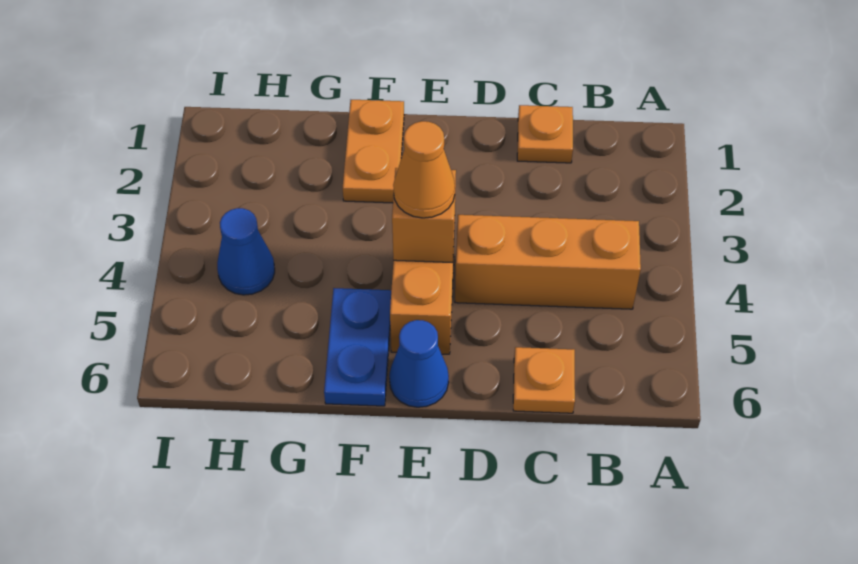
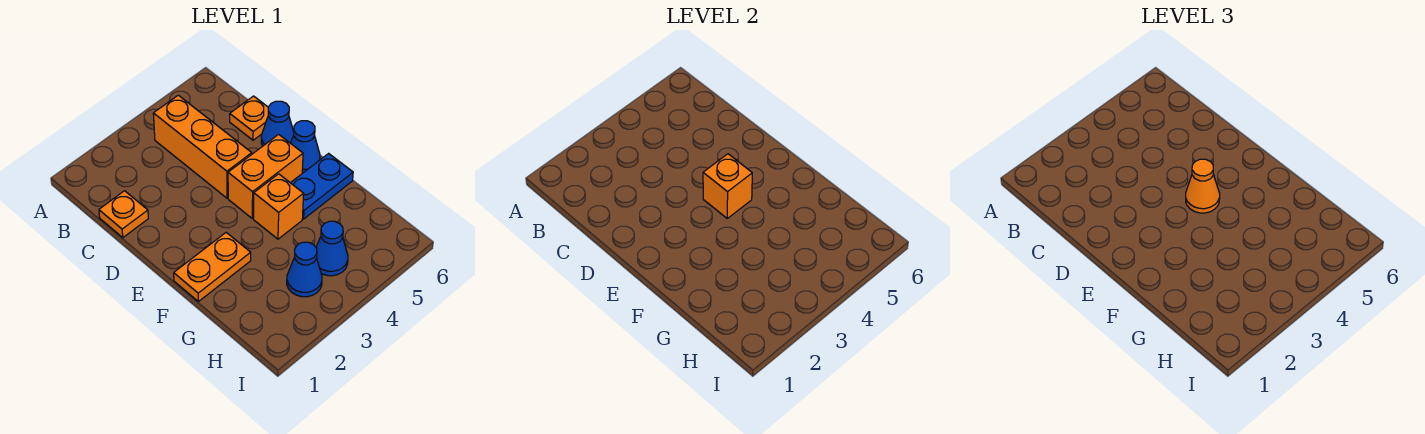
none -> blue 1x1 cone [261,101,294,146]
none -> orange 1x1 brick [254,174,304,239]
none -> blue 1x1 cone [287,242,322,297]

